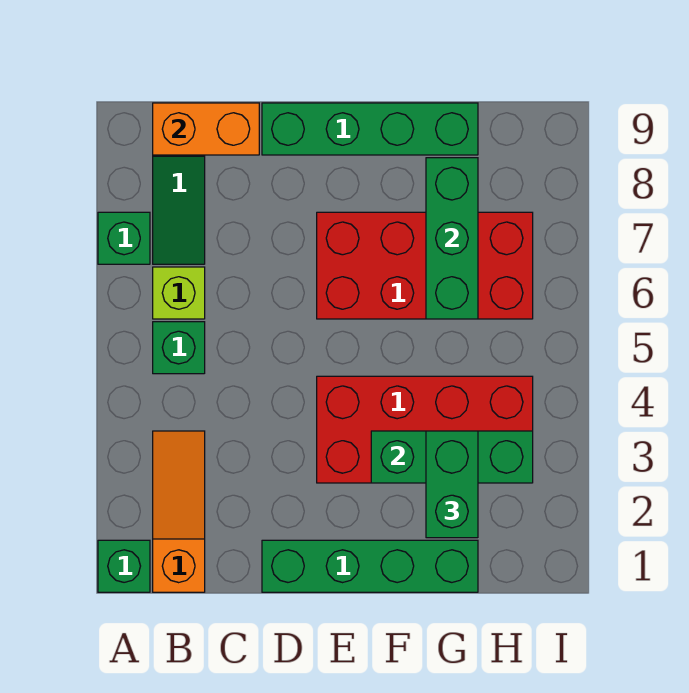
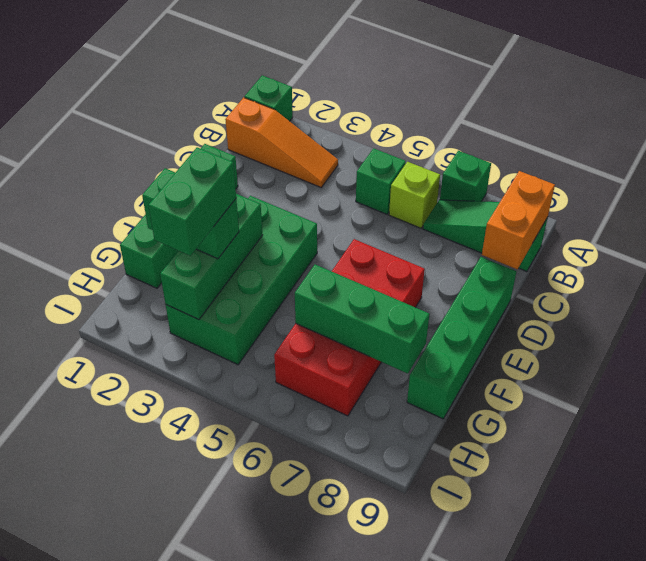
red 2x4 brick [317,376,533,483] -> green 2x4 brick [166,196,317,365]
none -> green 1x2 brick [148,147,236,256]

